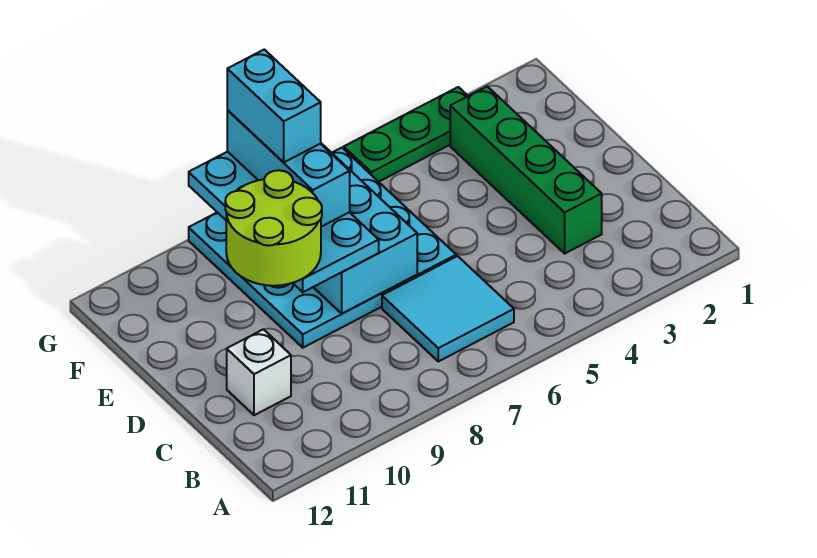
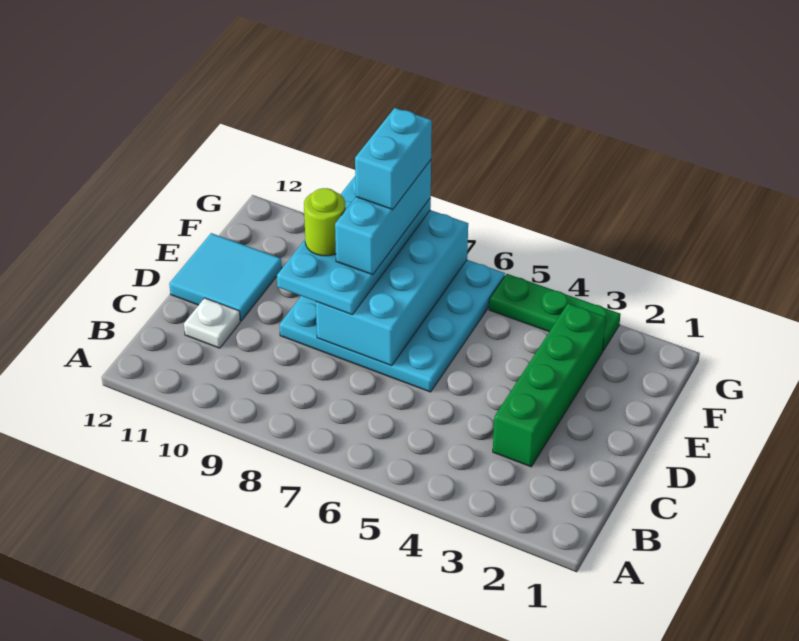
cyan 2x2 tile [382,256,514,361] -> cyan 2x2 tile moved to [169,233,282,321]
white 1x1 brick [227,329,291,415] -> white 1x1 plate [184,298,240,348]
lime 2x2 round brick [225,170,322,286] -> lime 1x1 round brick [304,188,346,256]

